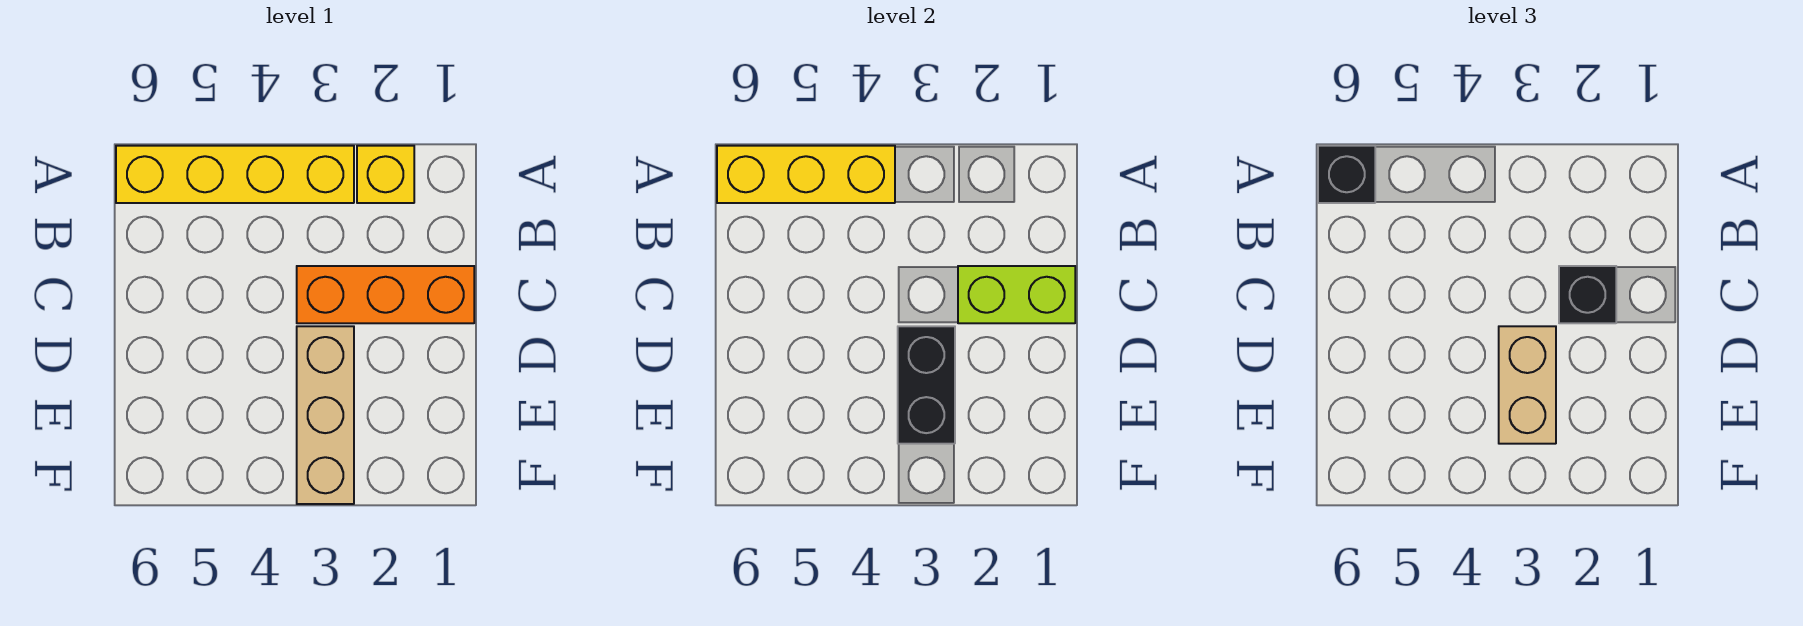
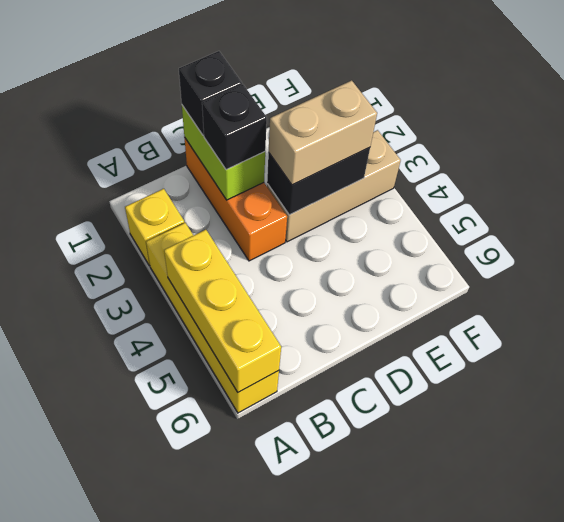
black 1x1 brick [1318,146,1375,203] -> black 1x1 brick moved to [179,51,242,135]

